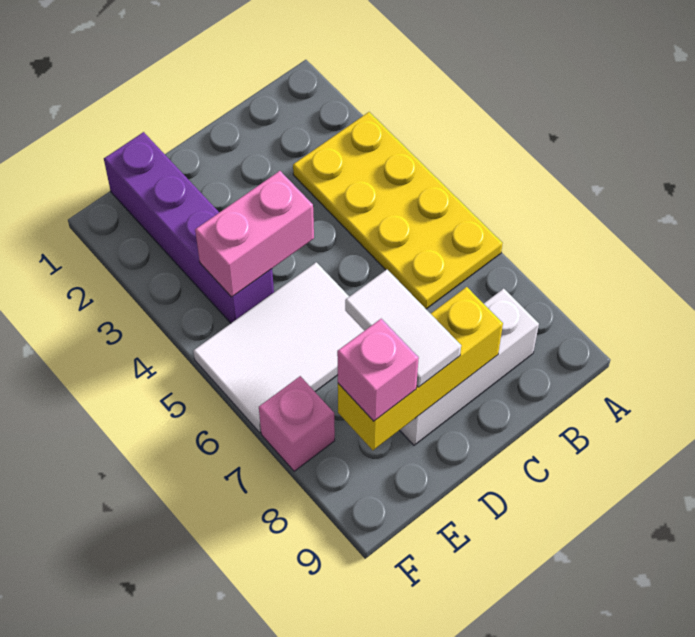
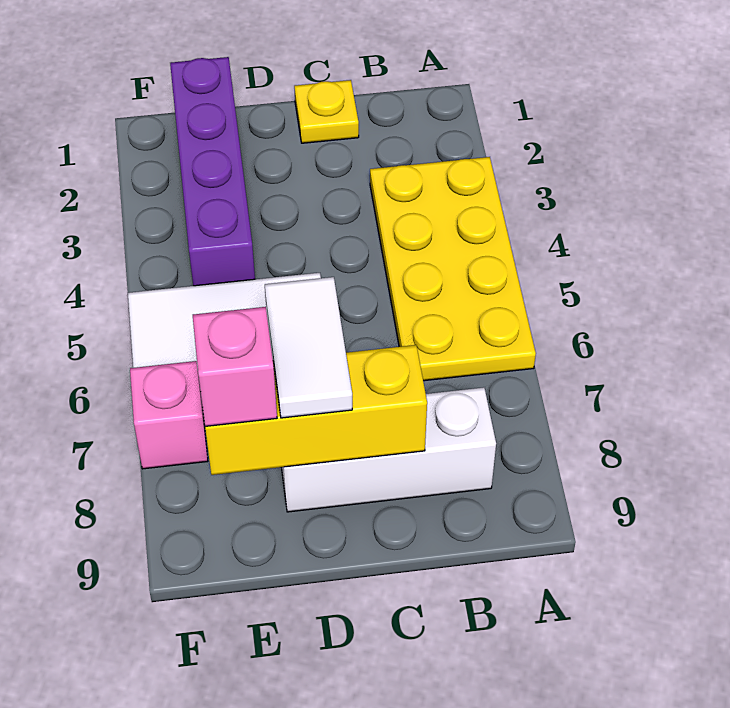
none -> yellow 1x1 plate [294,80,359,143]
pink 1x2 brick [195,171,314,297] -> none

